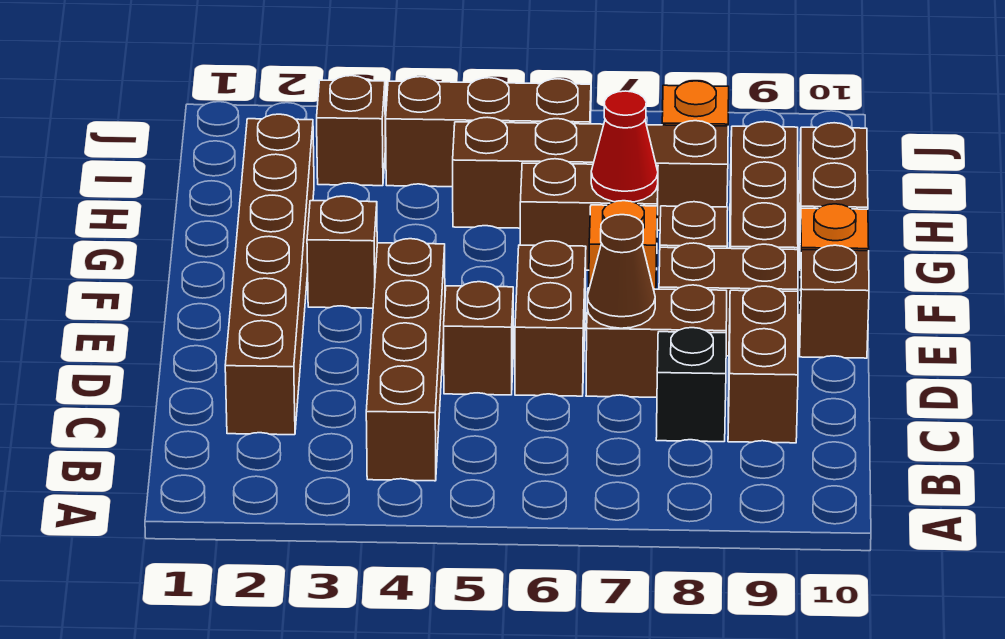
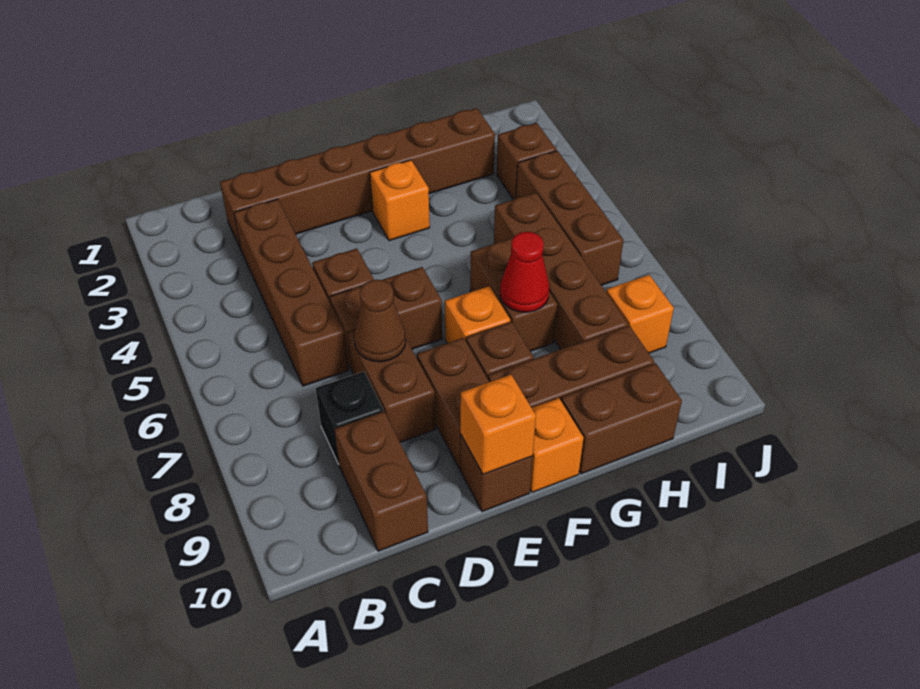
brown 1x4 brick [366,239,445,481] -> brown 1x4 brick turned to [234,199,349,386]
brown 1x2 brick [728,286,798,443] -> brown 1x2 brick turned to [334,411,428,551]
none -> orange 1x1 brick [460,375,536,474]
brown 1x1 brick [307,196,377,308] -> orange 1x1 brick [370,160,430,241]

